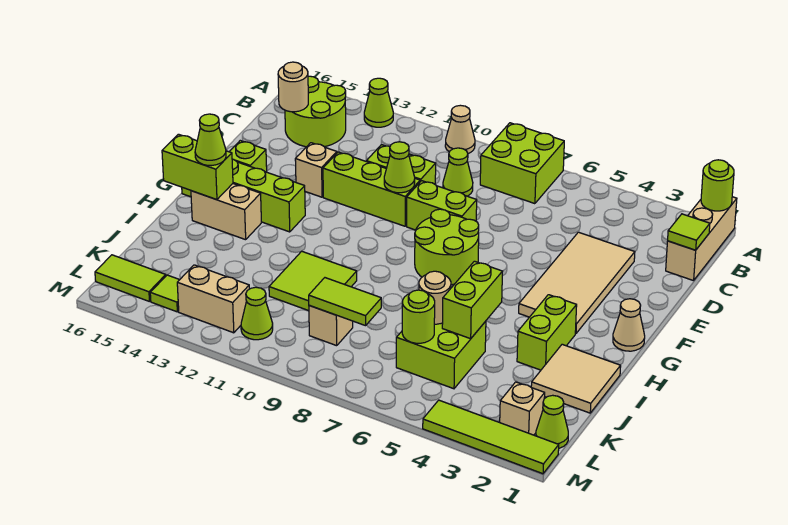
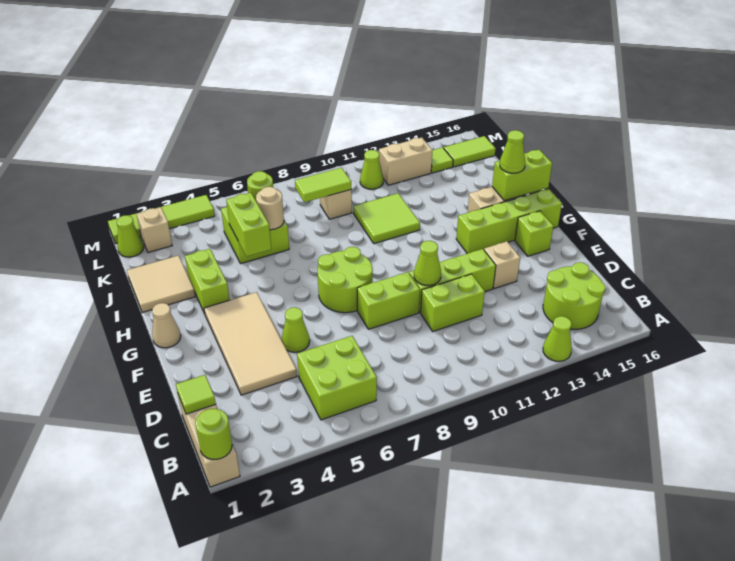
lime 2x2 brick [480,123,564,204] -> lime 2x2 brick moved to [297,336,377,420]
tan 1x1 cone [445,105,475,153] -> none
lime 1x1 cone [443,148,473,196] -> lime 1x1 cone moved to [282,307,310,352]
tan 1x1 round brick [278,62,308,112] -> none

